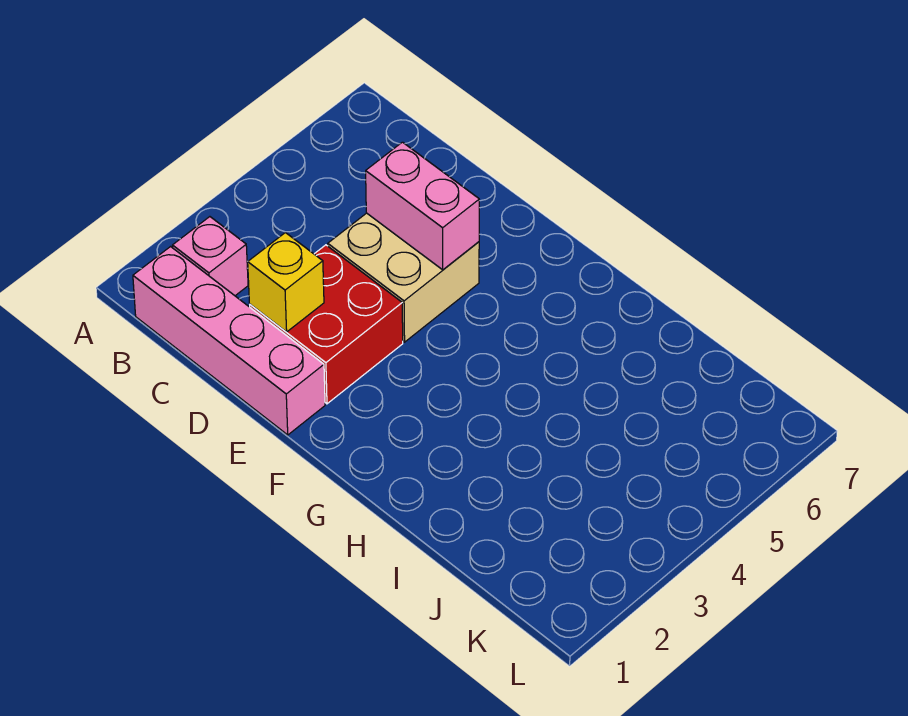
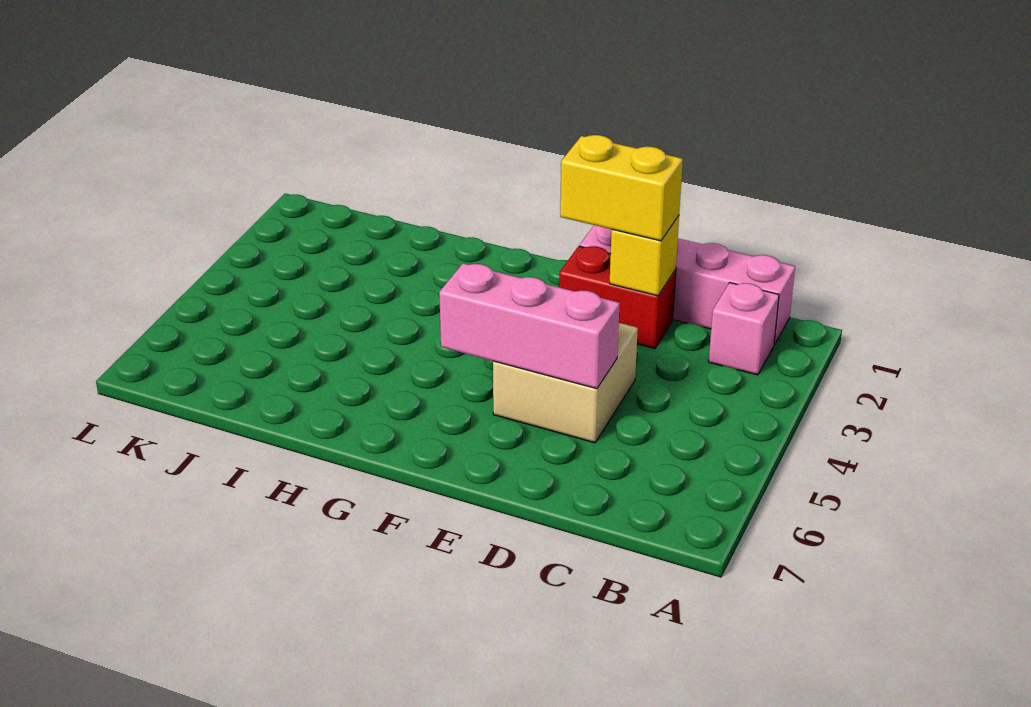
red 2x2 brick [250,245,403,404] -> red 1x2 brick [559,246,676,348]
none -> yellow 1x2 brick [560,135,683,241]
pink 1x2 brick [366,142,479,270] -> pink 1x3 brick [439,263,620,389]

